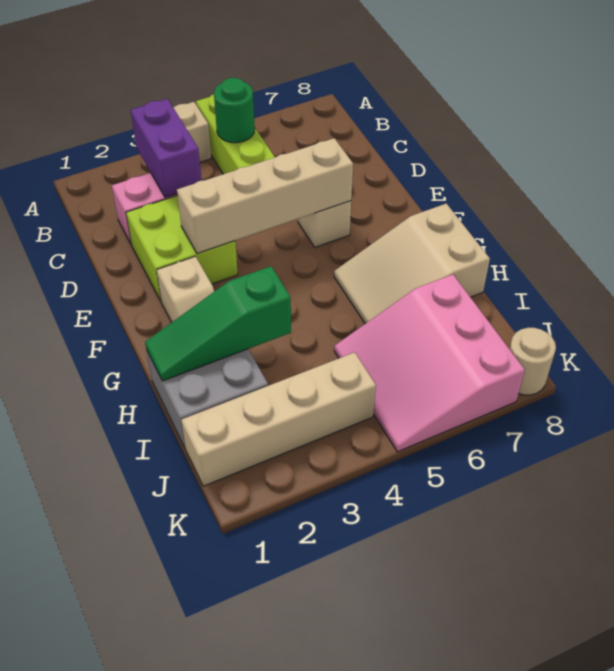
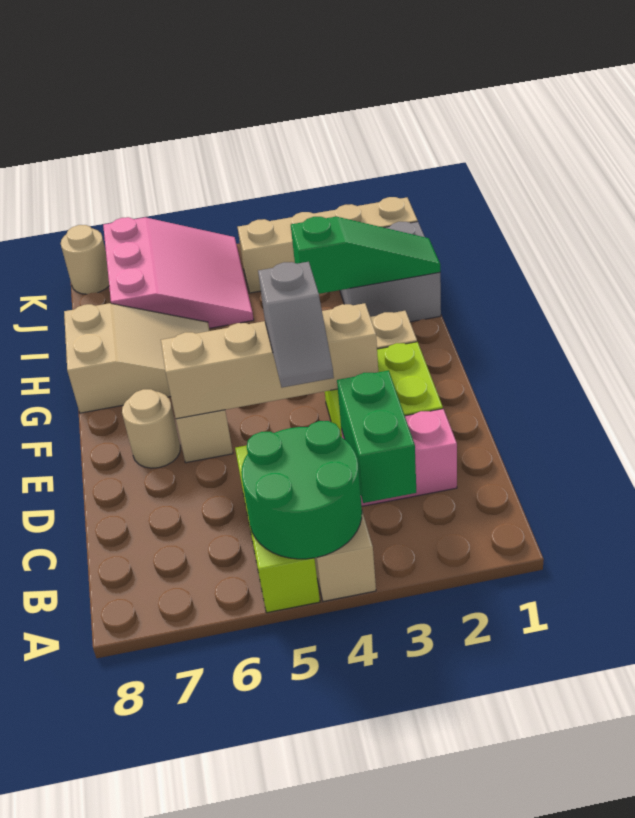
purple 1x2 brick [131,99,202,197] -> green 1x2 brick [337,370,416,503]
green 1x1 round brick [214,78,255,143] -> green 2x2 round brick [241,421,362,559]
none -> grey 1x2 slope [258,262,334,388]
none -> tan 1x1 round brick [122,389,180,468]

